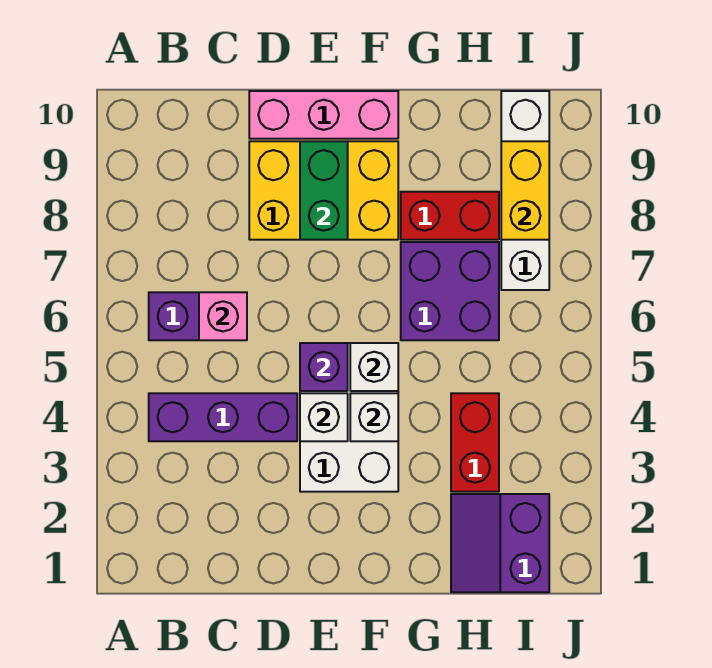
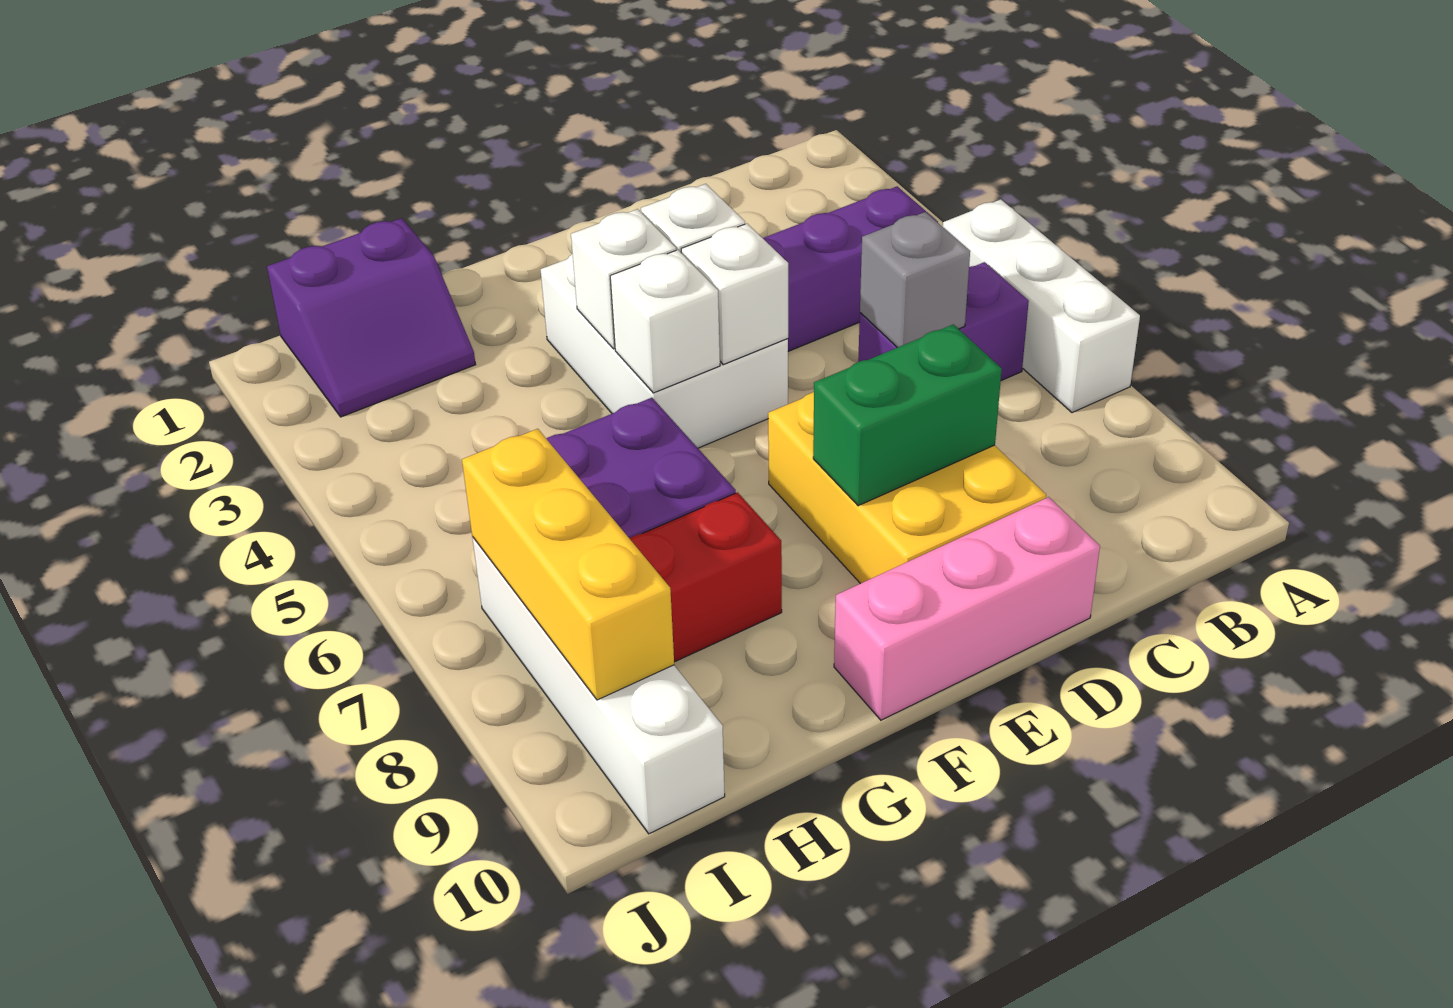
none -> white 1x3 brick [943,199,1140,413]
pink 1x1 brick [199,292,247,340] -> grey 1x1 brick [860,212,970,348]
yellow 2x3 brick [249,141,398,240] -> yellow 2x3 brick turned to [768,392,1046,584]
purple 1x1 brick [300,343,348,391] -> white 1x1 brick [681,224,788,365]
green 1x2 brick [300,141,348,240] -> green 1x2 brick turned to [813,324,1002,506]
purple 2x2 slope [451,494,549,592] -> purple 2x2 slope turned to [267,218,476,417]
red 1x2 brick [451,393,499,492] -> none
yellow 1x2 brick [501,141,549,240] -> yellow 1x3 brick [462,429,674,700]

